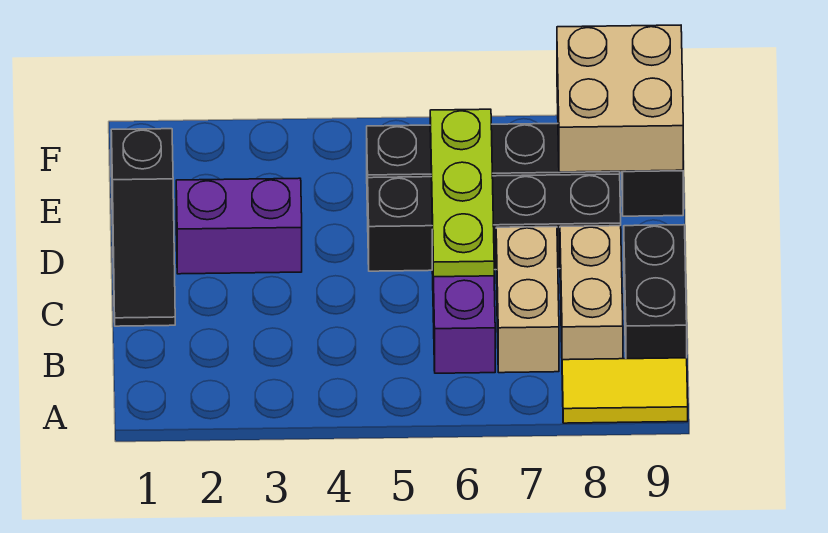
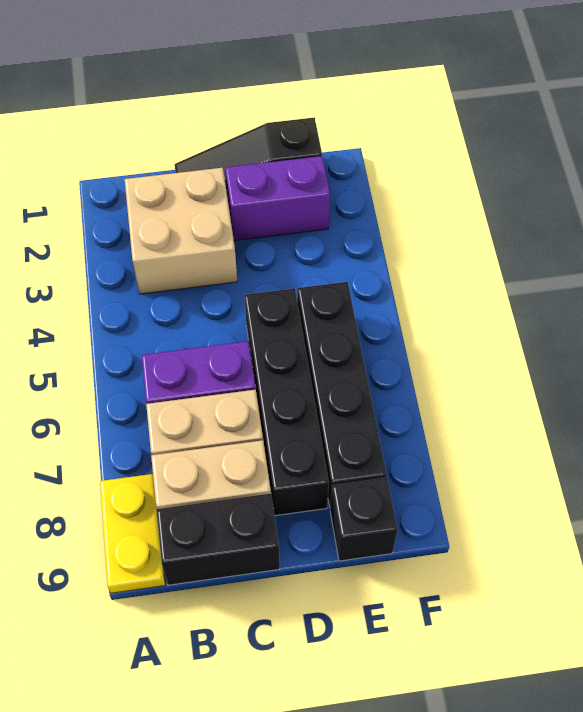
yellow 1x2 tile [562,358,688,423] -> yellow 1x2 plate [100,474,165,593]
lime 1x3 plate [430,109,494,277] -> none
purple 1x2 brick [176,178,302,274] -> purple 1x2 brick turned to [225,156,330,241]
tan 2x2 brick [557,25,683,172] -> tan 2x2 brick moved to [125,168,237,294]

